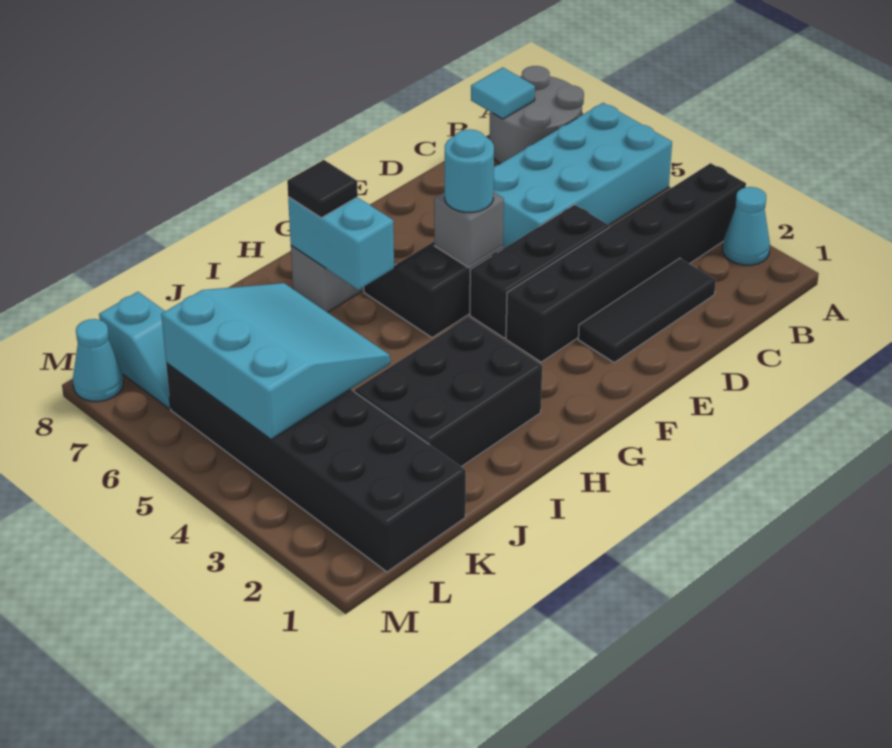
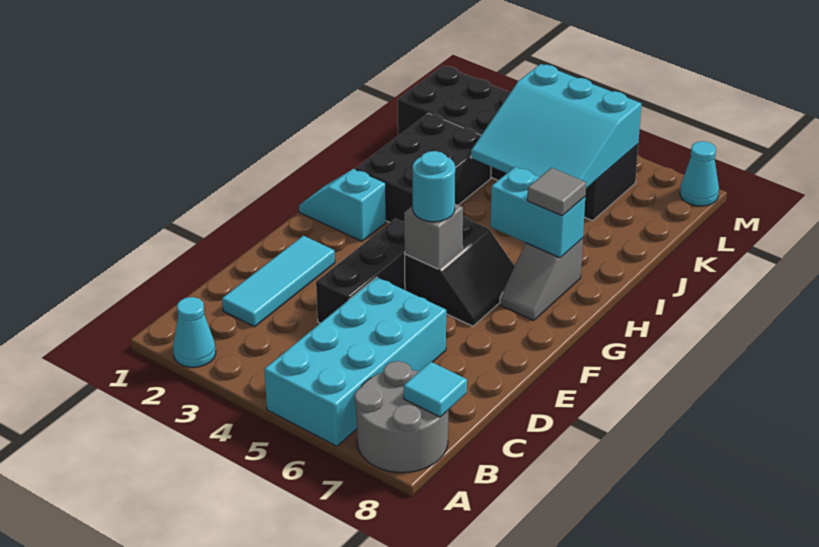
black 1x6 brick [506,163,746,362] -> none
black 1x3 tile [578,258,716,362] -> cyan 1x3 tile [222,236,335,327]
black 1x1 tile [287,160,358,218] -> grey 1x1 tile [527,168,586,216]
cyan 1x2 slope [99,292,171,409] -> cyan 1x2 slope moved to [299,169,386,241]

